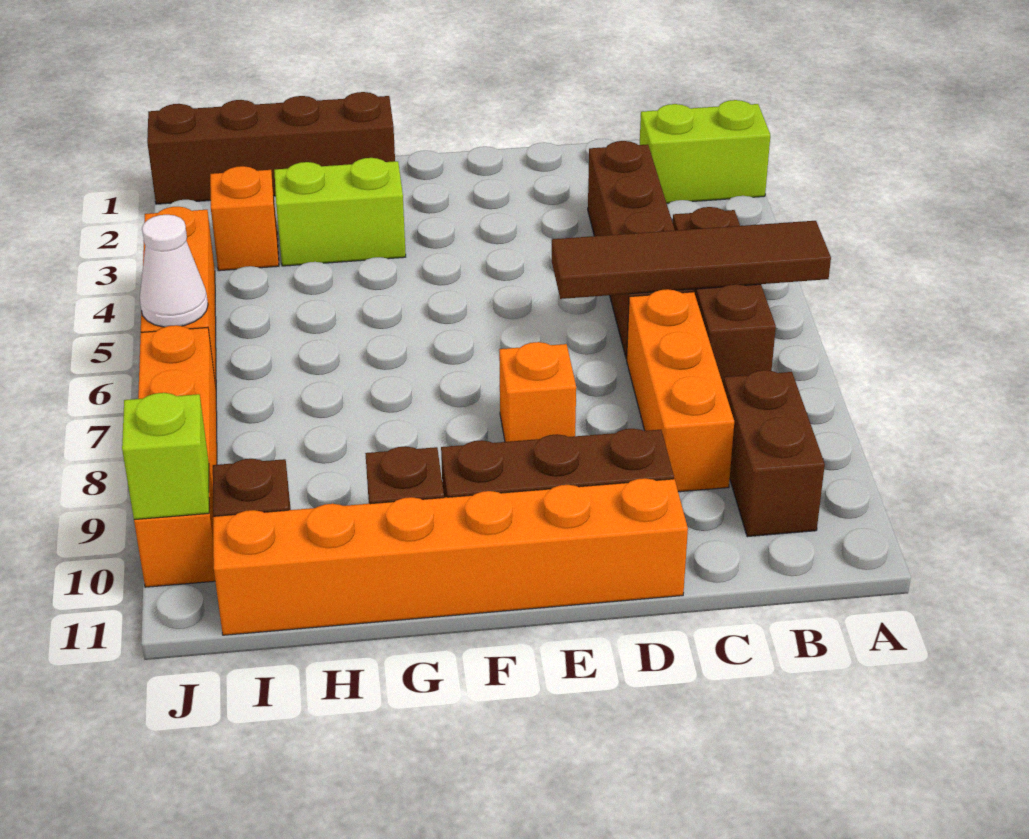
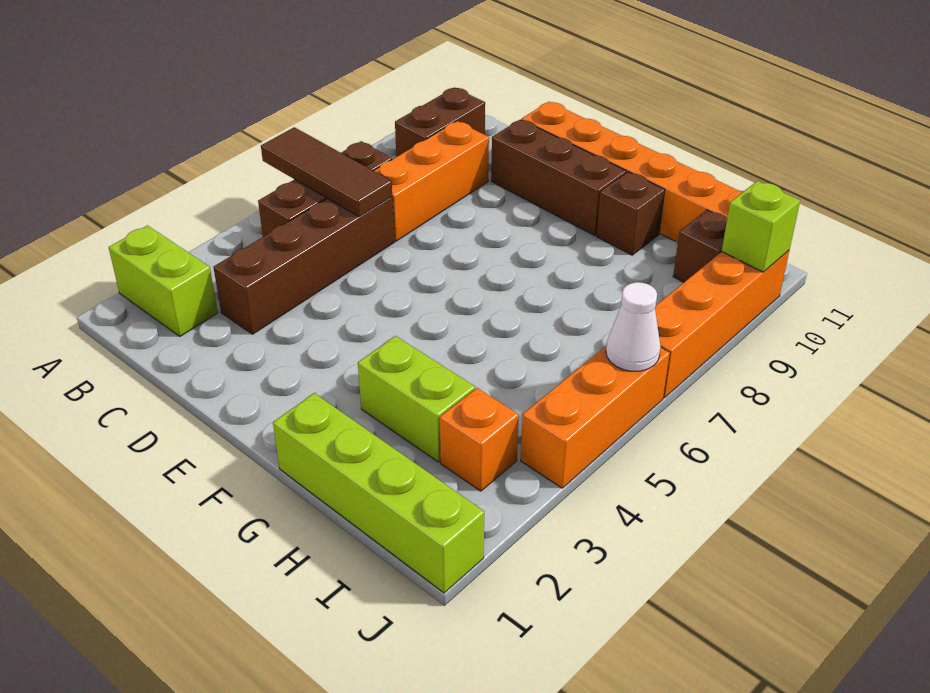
brown 1x4 tile [552,221,831,299] -> brown 1x3 tile [261,127,392,217]
orange 1x1 brick [499,342,576,442] -> none
brown 1x4 brick [147,92,395,204] -> lime 1x4 brick [273,393,484,593]

